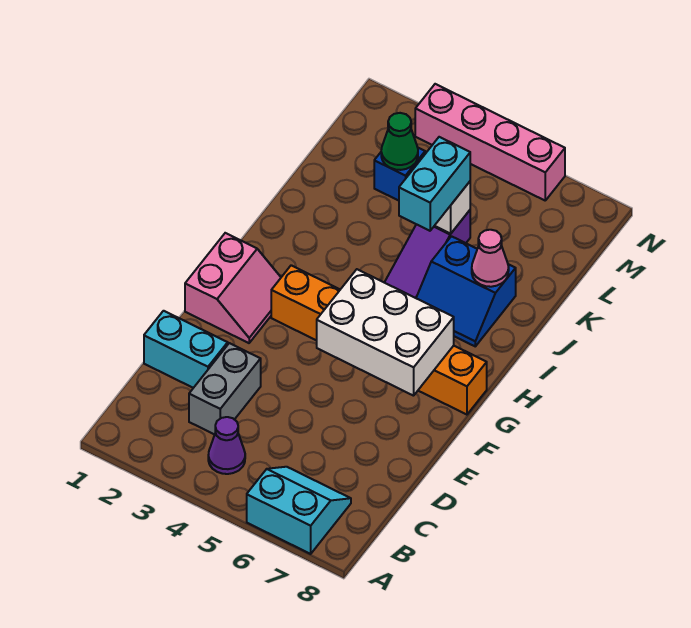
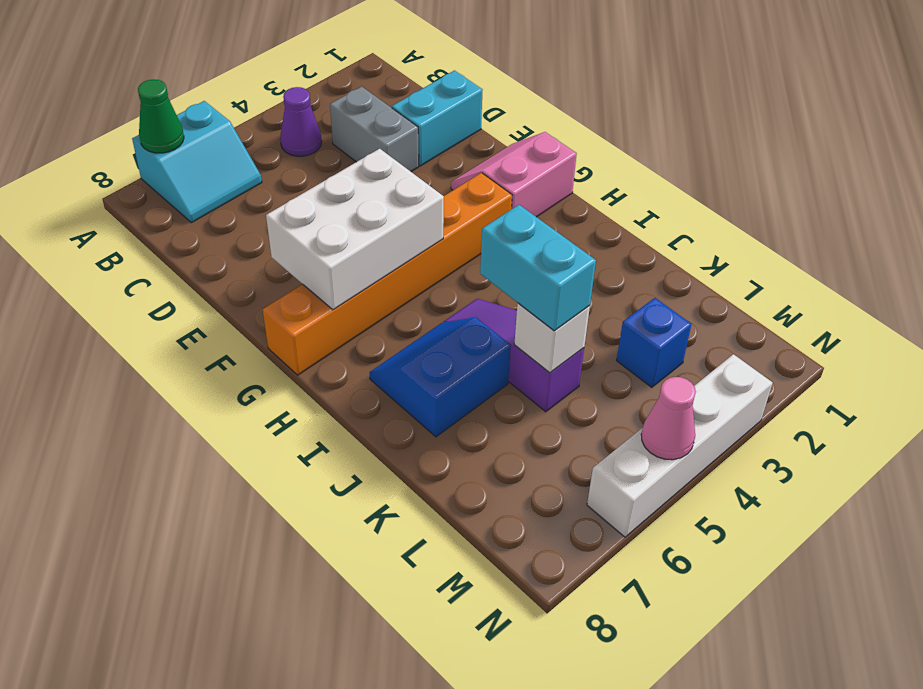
pink 2x2 slope [185,233,281,343] -> pink 2x2 slope turned to [451,132,577,217]
pink 1x1 cone [472,230,509,287] -> pink 1x1 cone moved to [641,377,696,460]
green 1x1 cone [381,113,418,170] -> green 1x1 cone moved to [138,79,184,153]
pink 1x4 brick [415,84,565,200] -> white 1x4 brick [587,354,773,537]

